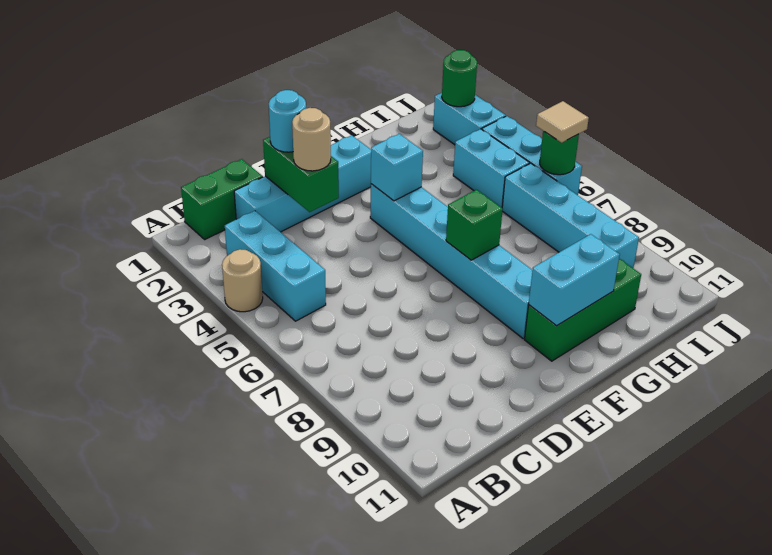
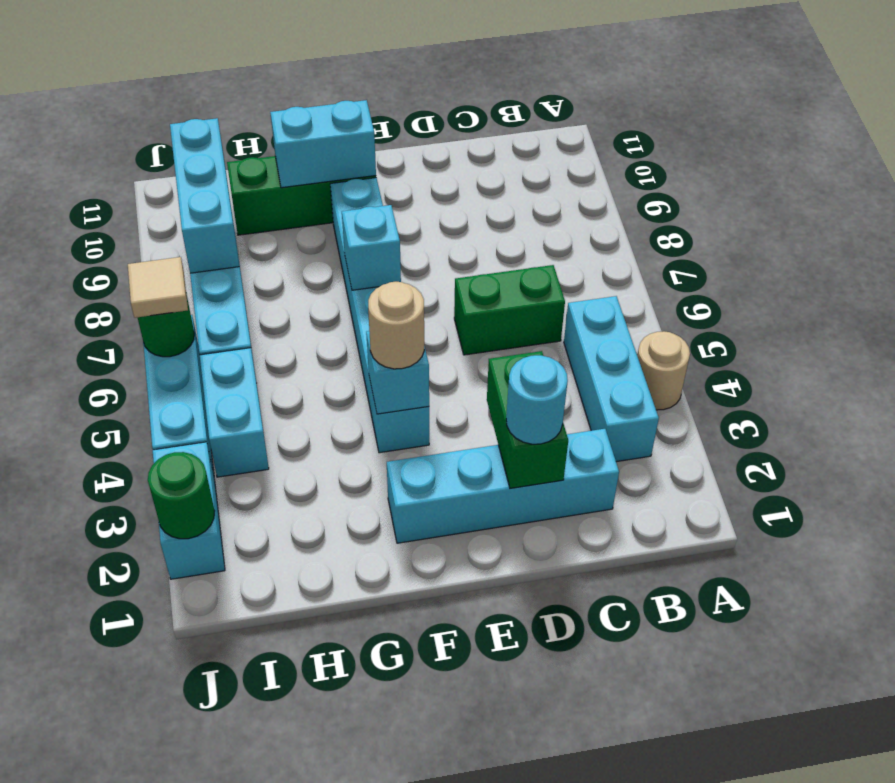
green 1x2 brick [181,159,263,239] -> green 1x2 brick moved to [454,265,565,355]
tan 1x1 round brick [292,108,331,171] -> tan 1x1 round brick moved to [368,282,424,369]
green 1x1 brick [446,190,503,260] -> cyan 1x1 brick [342,205,401,290]
none -> cyan 1x3 brick [170,118,239,273]

